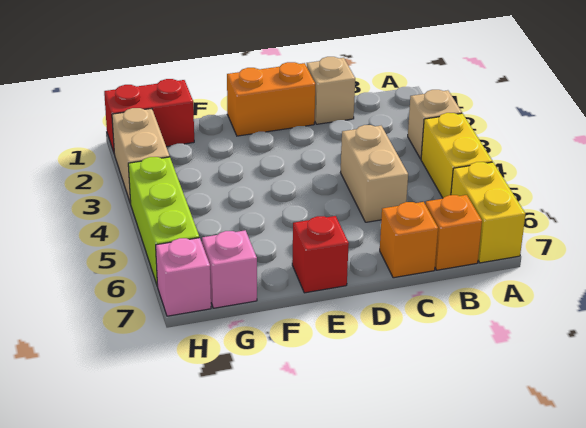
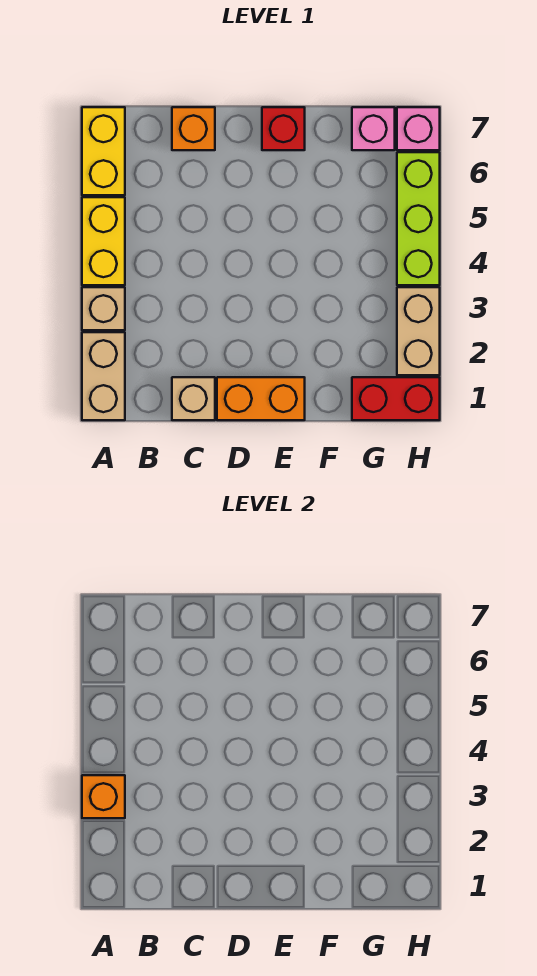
orange 1x1 brick [425,195,482,270] -> orange 1x1 brick moved to [82,775,125,818]
tan 1x2 brick [341,125,408,222] -> tan 1x2 brick moved to [82,332,125,420]

